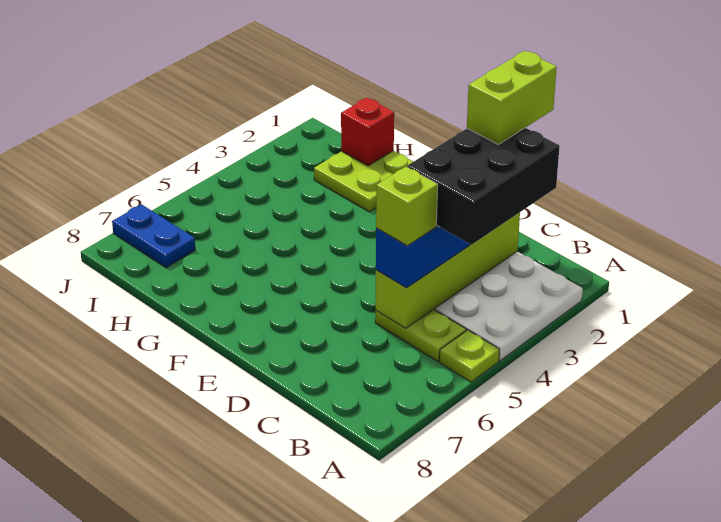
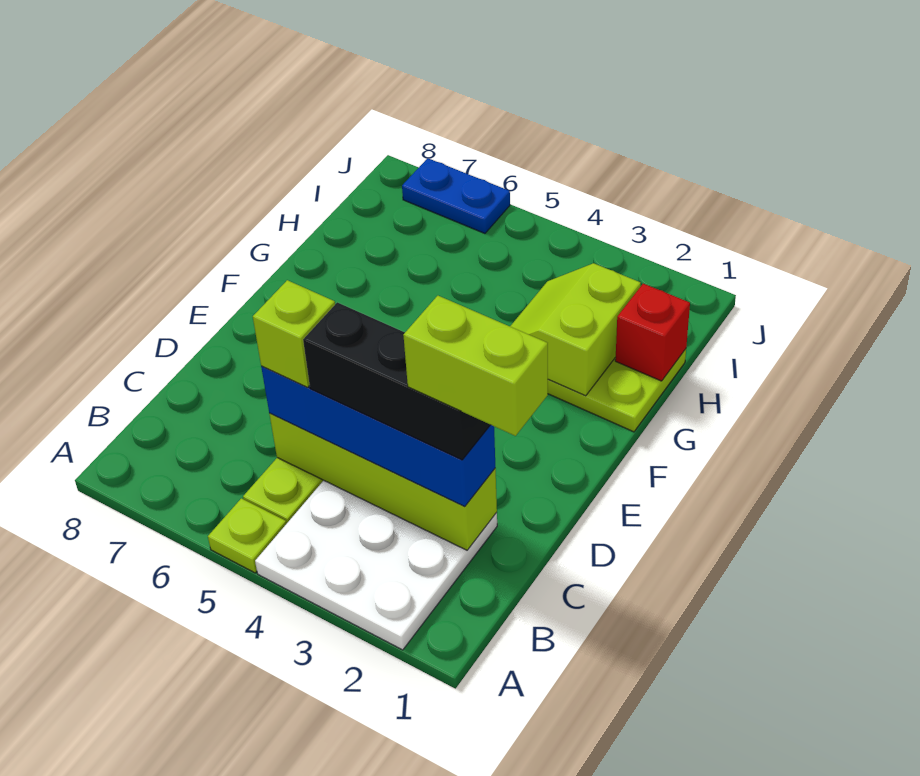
black 2x3 brick [407,128,559,245] -> black 1x3 brick [303,302,490,460]
none -> lime 2x2 slope [510,263,641,396]
blue 1x2 plate [112,204,195,268] -> blue 1x2 plate turned to [402,158,510,233]

